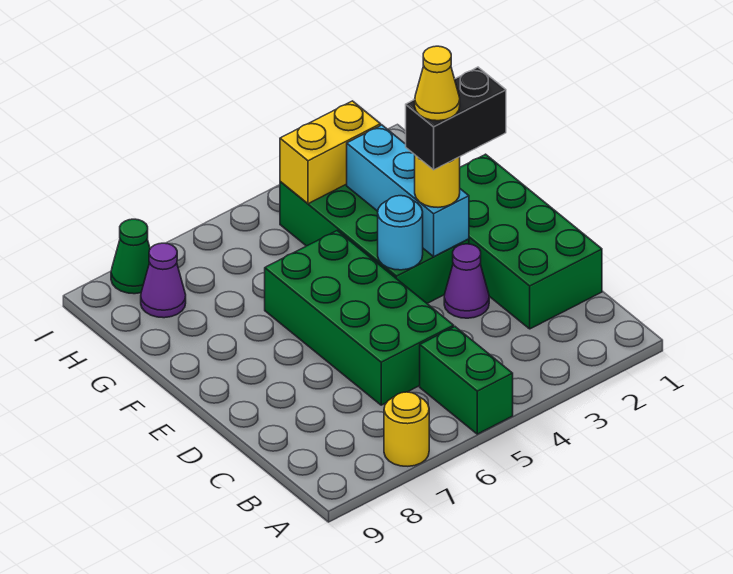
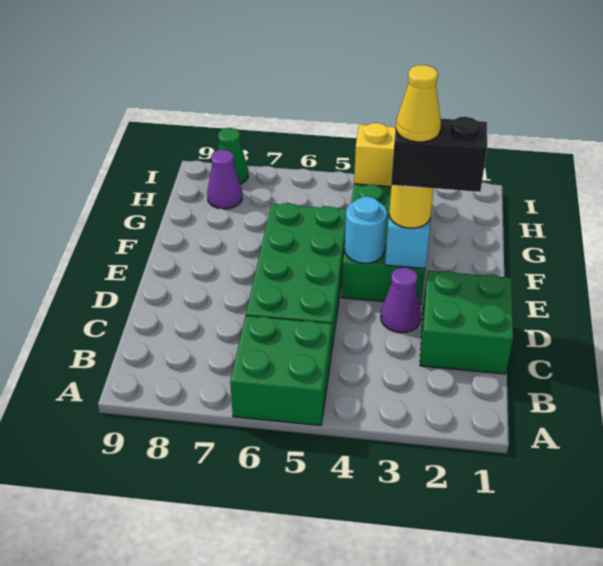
green 1x2 brick [420,327,513,434] -> green 2x2 brick [230,316,332,425]
yellow 1x1 round brick [384,392,429,466] -> none
green 2x4 brick [460,154,602,329] -> green 2x2 brick [420,271,513,374]

